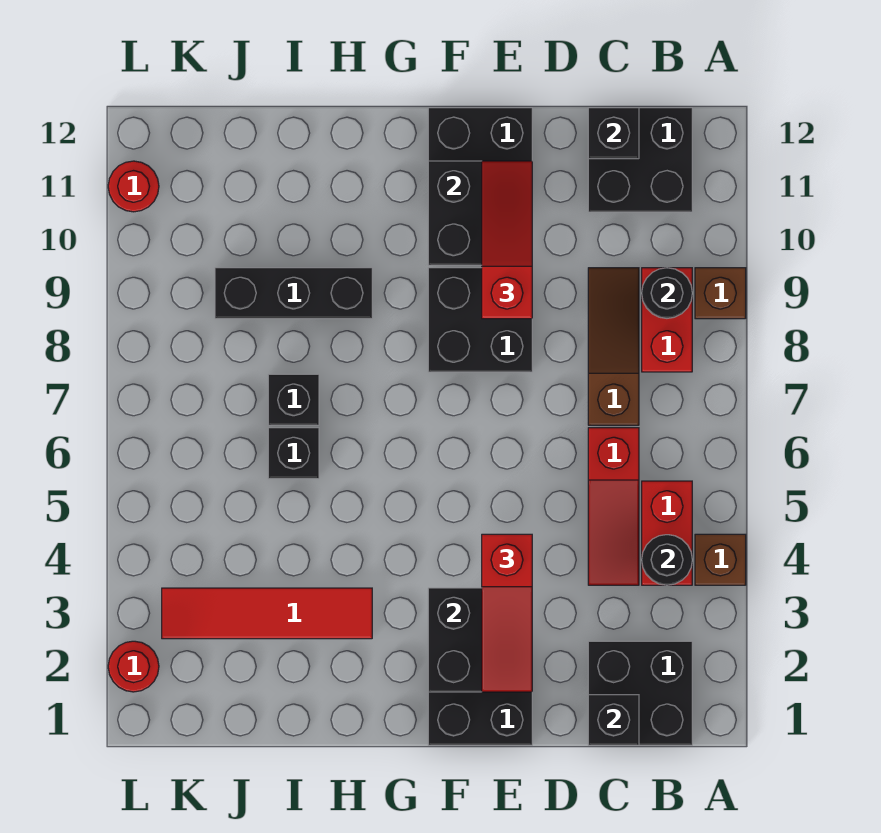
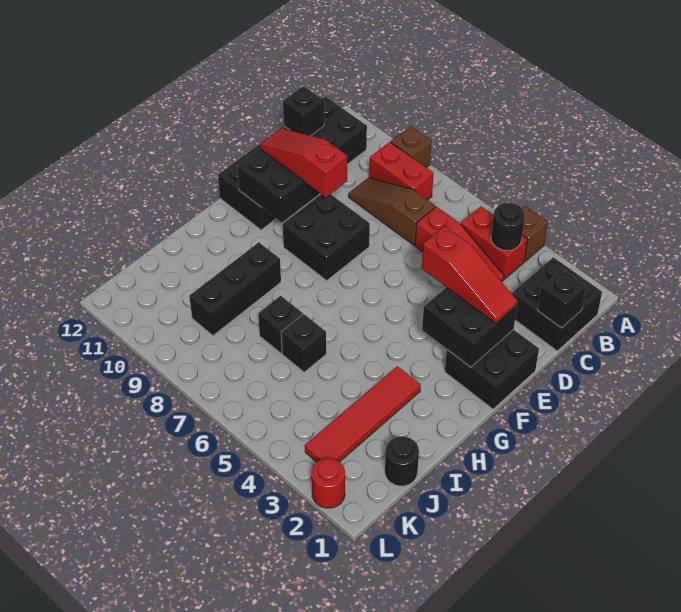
black 1x1 round brick [642,268,692,318] -> black 1x1 round brick moved to [385,436,419,486]
red 1x1 round brick [108,161,159,212] -> none

